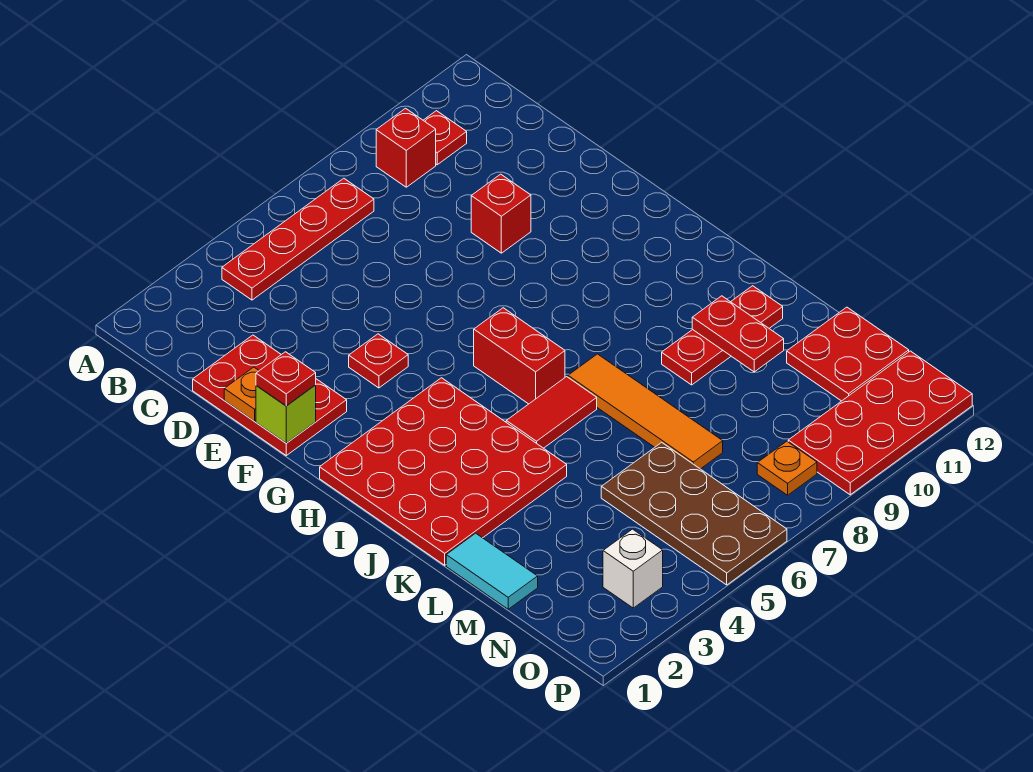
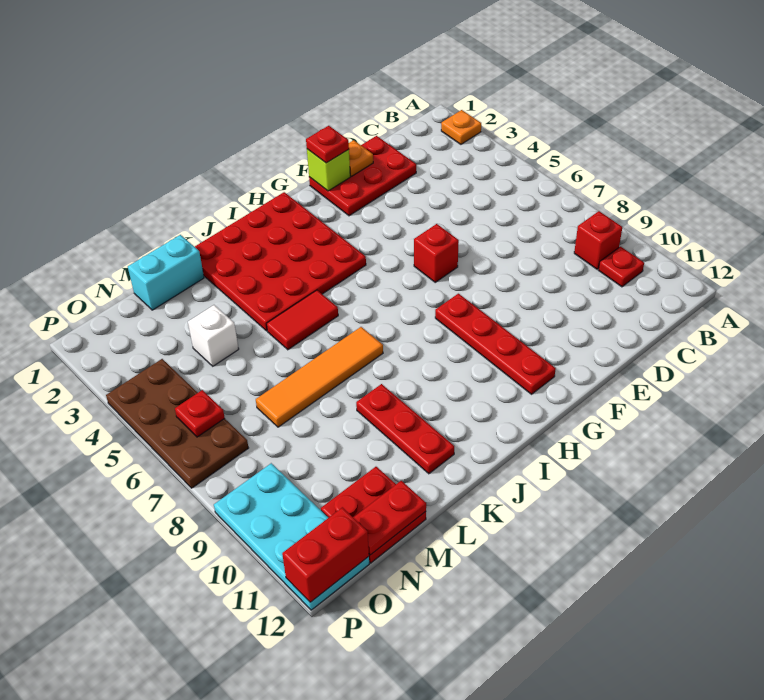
red 1x4 plate [222,178,374,300] -> red 1x4 plate moved to [435,294,556,394]
red 1x1 brick [471,174,531,253] -> red 1x1 brick moved to [414,224,459,282]
red 1x1 plate [349,334,408,388] -> red 1x1 plate moved to [175,390,225,437]
red 1x2 brick [474,308,565,404] -> red 1x2 brick moved to [282,507,369,602]
red 1x2 tile [506,377,597,448] -> red 1x2 tile turned to [267,290,338,350]
red 1x2 plate [692,296,784,372] -> red 1x2 plate moved to [353,481,426,555]
cyan 1x2 tile [446,533,538,609] -> cyan 1x2 brick [128,235,204,310]
brown 2x4 plate [601,442,787,585] -> brown 2x4 plate turned to [106,359,248,488]
white 1x1 brick [603,529,663,608] -> white 1x1 brick moved to [188,305,239,366]
orange 1x1 plate [757,441,817,495] -> orange 1x1 plate moved to [441,110,481,144]
red 2x4 plate [788,351,972,495] -> cyan 2x4 plate [214,463,369,610]

